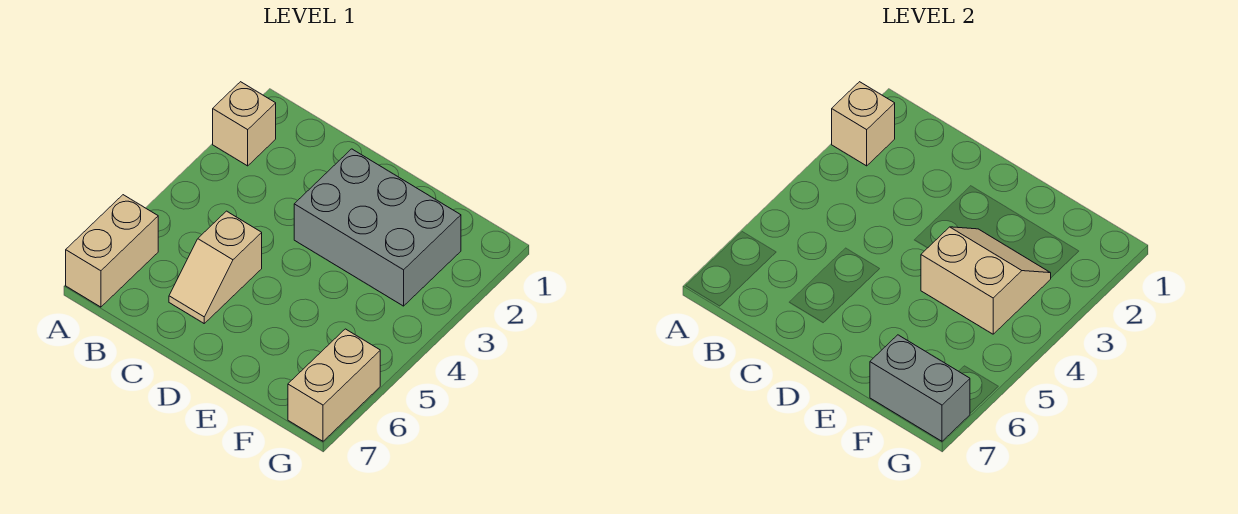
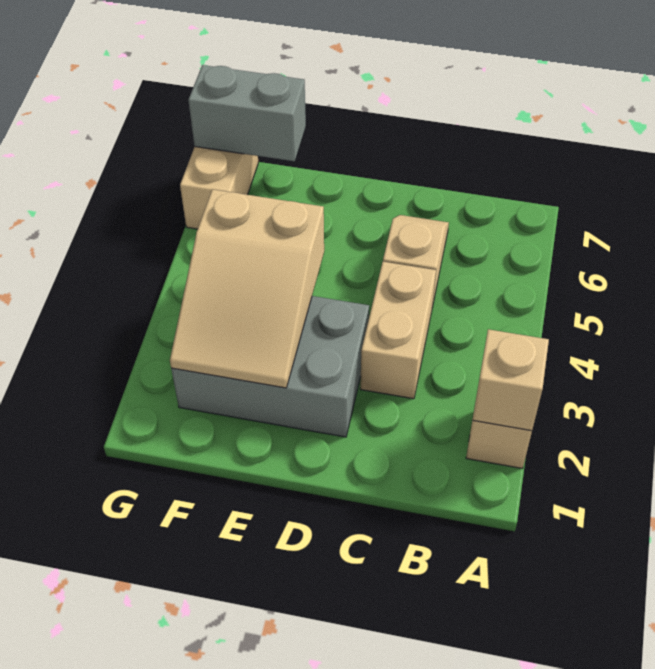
tan 1x2 brick [66,195,158,307] -> tan 1x2 brick moved to [360,262,436,399]
tan 2x2 slope [921,227,1051,334] -> tan 2x3 slope [170,189,324,388]

